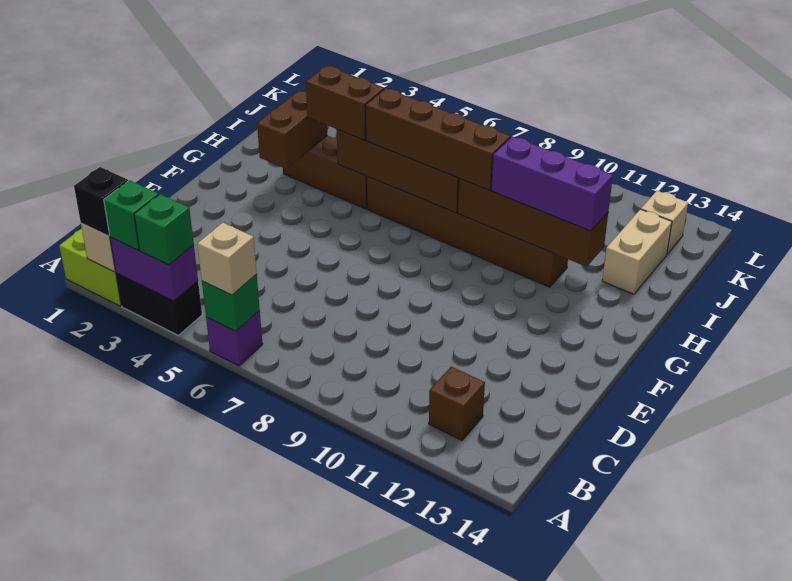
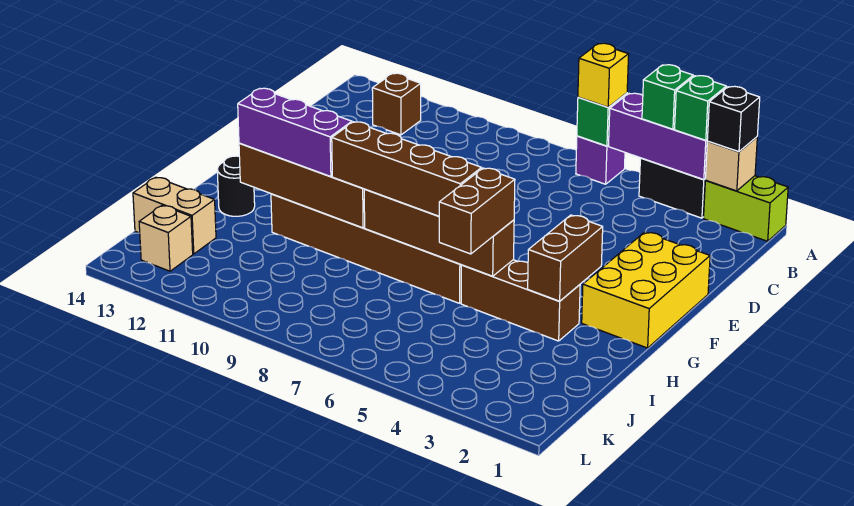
purple 1x2 brick [110,237,198,301] -> purple 1x3 brick [609,93,708,180]
tan 1x1 brick [197,223,257,295] -> yellow 1x1 brick [578,43,629,107]
none -> yellow 2x3 brick [582,232,710,348]
brown 1x2 brick [306,66,384,140] -> brown 1x2 brick turned to [439,168,515,254]
none -> black 1x1 round brick [217,156,255,216]
tan 1x2 brick [602,209,672,294] -> tan 1x2 brick turned to [133,177,216,254]

